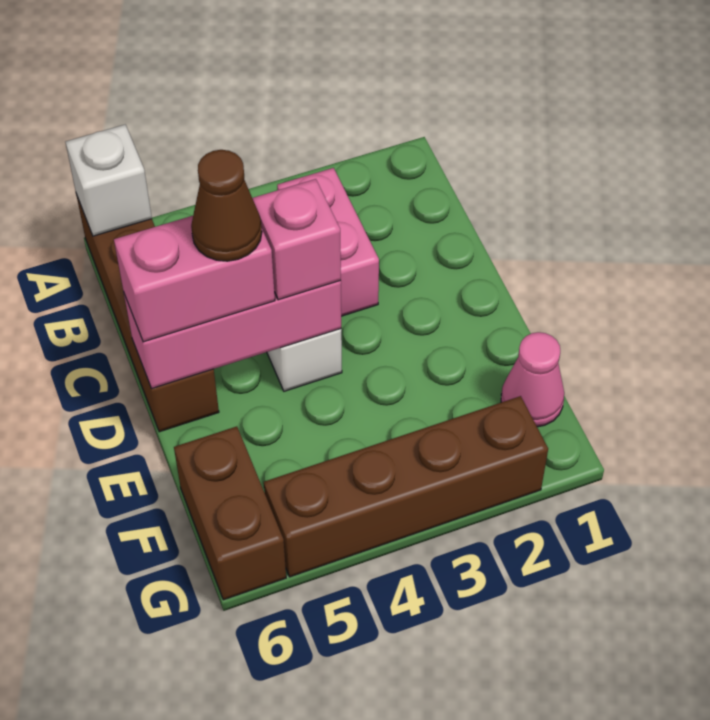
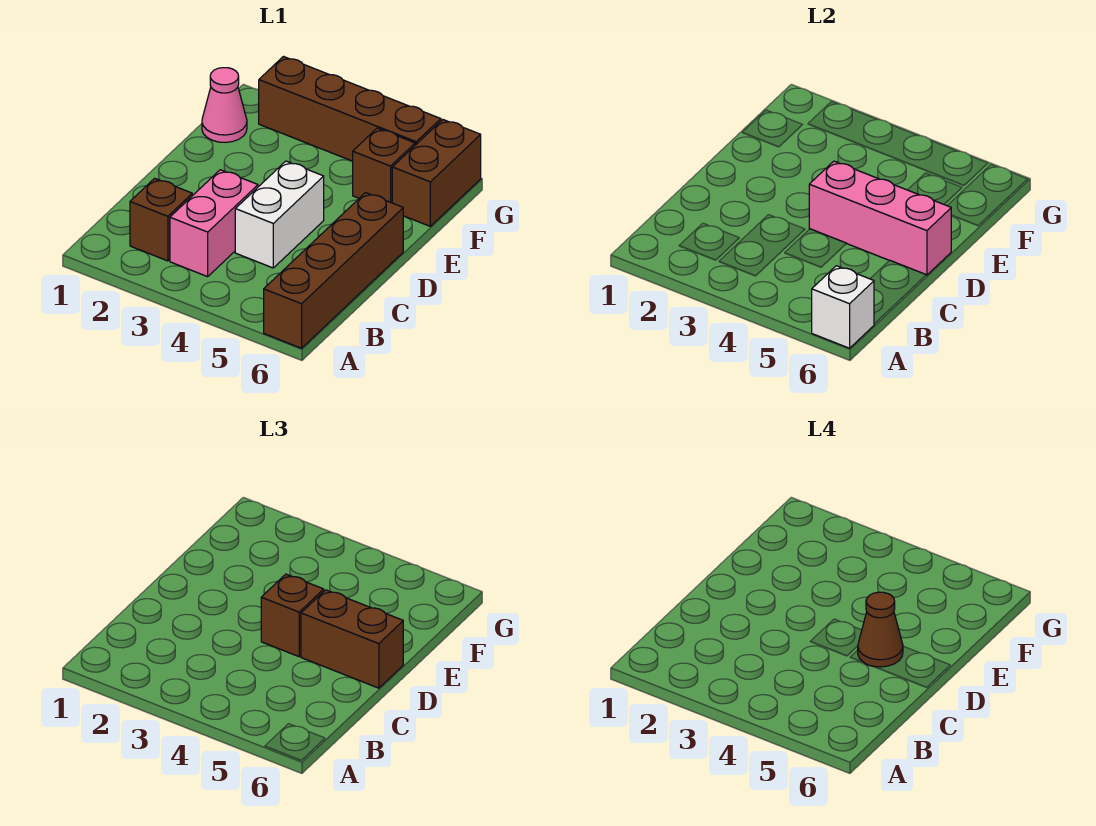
none -> brown 1x1 brick [130,178,192,261]
pink 1x1 brick [252,179,341,300] -> brown 1x1 brick [261,574,324,657]
pink 1x2 brick [114,216,275,342] -> brown 1x2 brick [301,590,403,688]
none -> brown 1x1 brick [352,128,415,203]

